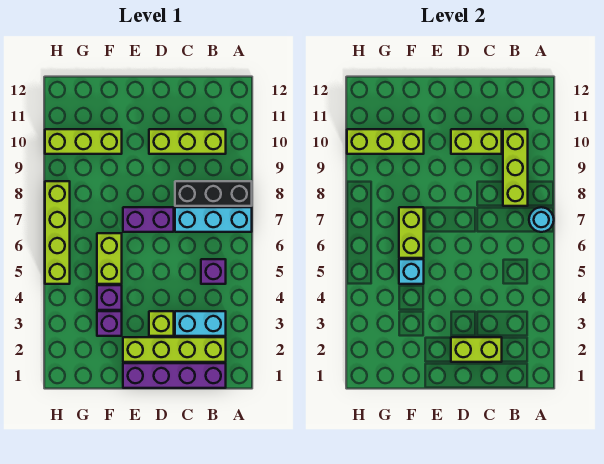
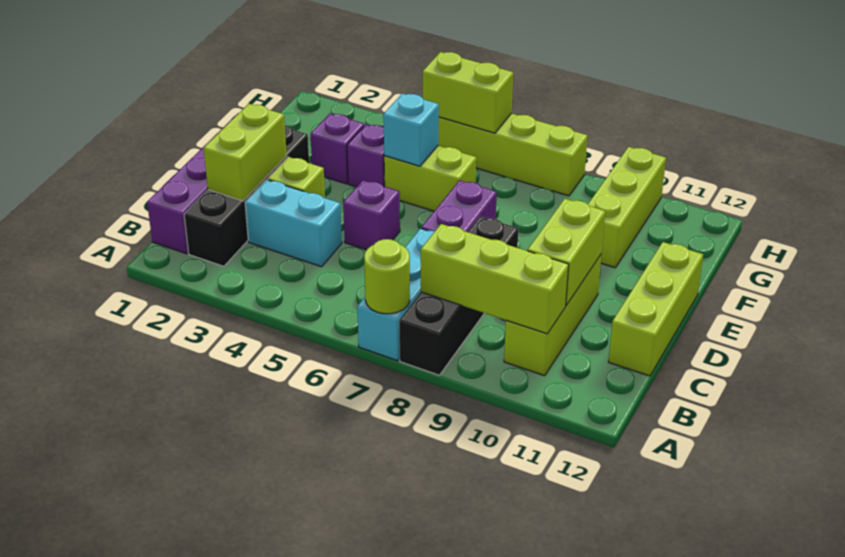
cyan 1x1 round brick [529,207,554,232] -> lime 1x1 round brick [364,239,410,314]
black 1x3 brick [175,181,252,206] -> black 1x4 brick [399,216,518,375]
lime 1x4 brick [123,337,226,362] -> black 1x4 brick [184,125,309,266]
cyan 1x2 brick [175,311,226,336] -> cyan 1x2 brick turned to [245,180,342,267]
purple 1x1 brick [201,259,226,284] -> purple 1x1 brick moved to [343,180,400,250]
lime 1x2 brick [399,207,424,258] -> lime 1x2 brick moved to [423,52,513,133]
lime 1x3 brick [347,129,424,154] -> lime 1x3 brick moved to [609,242,703,376]

